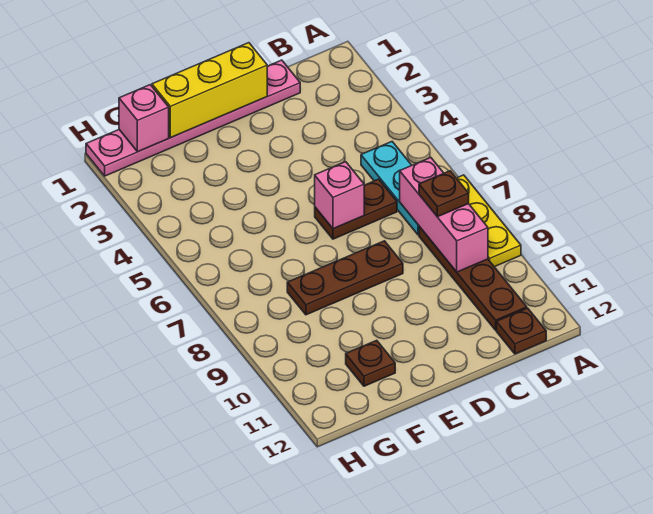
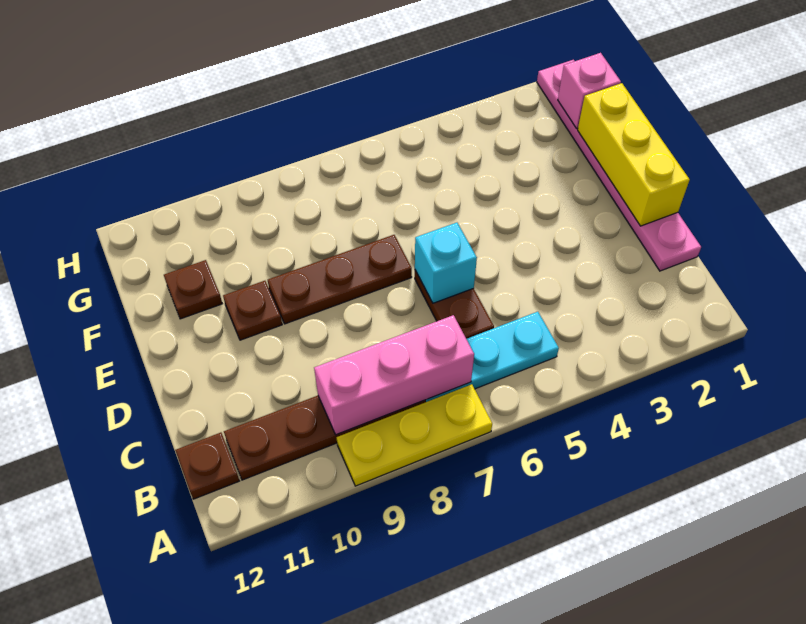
brown 1x1 plate [419,171,469,217] -> brown 1x1 plate moved to [223,281,282,340]
pink 1x1 brick [315,162,364,229] -> cyan 1x1 brick [415,223,477,303]
brown 1x3 plate [287,241,403,315] -> brown 1x3 plate turned to [268,235,412,324]

